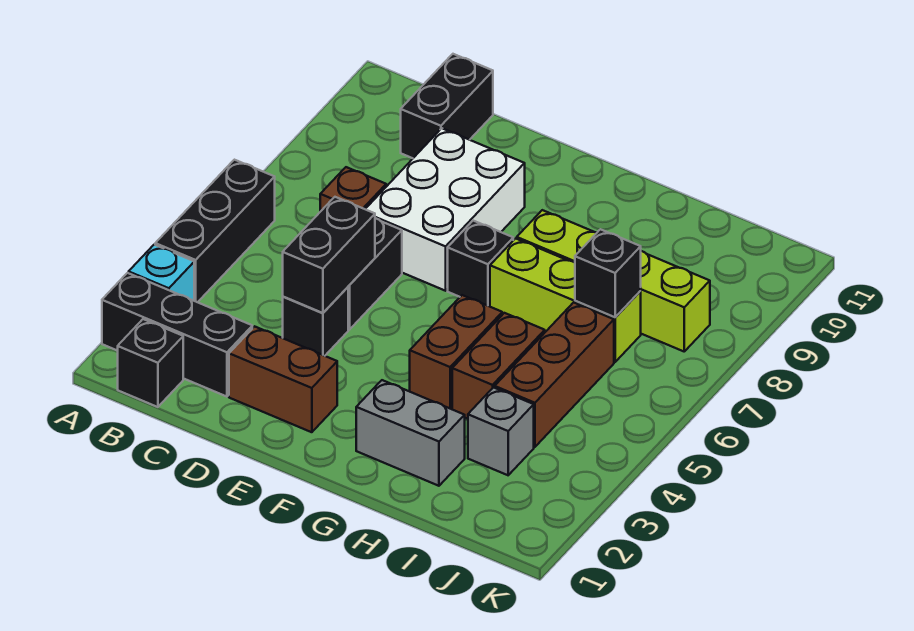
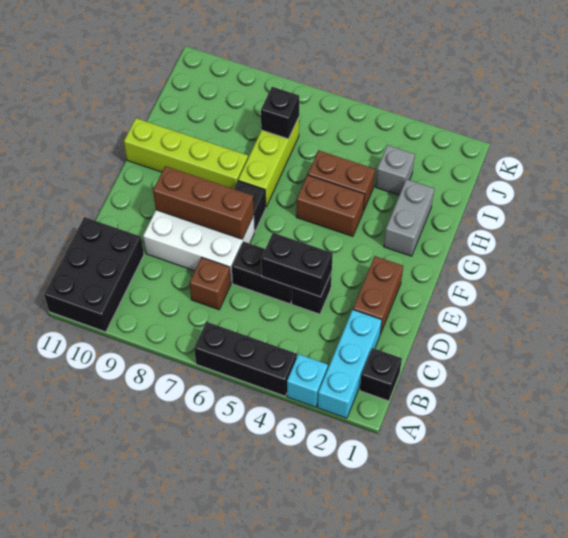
black 1x3 brick [102,273,252,397] -> cyan 1x3 brick [318,310,382,418]
black 1x2 brick [401,54,493,158] -> black 2x3 brick [44,217,144,332]
lime 1x4 brick [517,210,710,351] -> lime 1x4 brick turned to [124,118,248,189]
brown 1x3 brick [495,302,614,447] -> brown 1x3 brick moved to [153,166,254,239]

